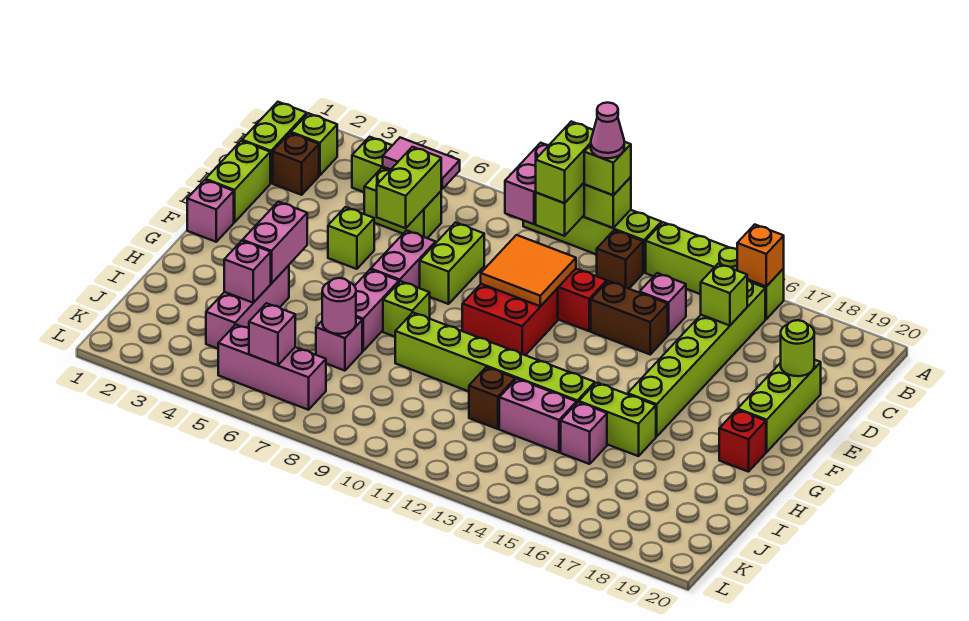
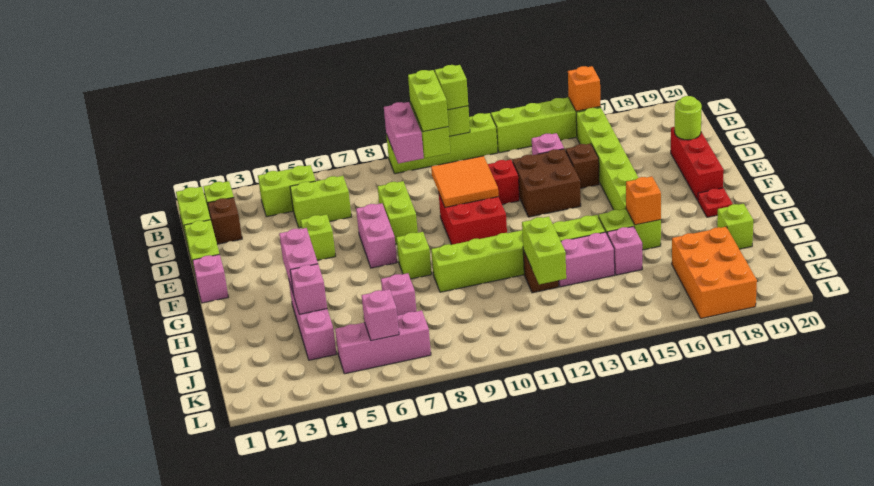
pink 1x1 cone [591,103,624,158] -> none
pink 1x2 tile [383,138,460,189] -> none
brown 1x1 brick [597,230,643,289] -> brown 1x1 brick moved to [566,144,599,188]
lime 1x2 brick [377,147,441,228] -> lime 1x2 brick moved to [522,217,566,284]
lime 1x1 brick [701,264,748,326] -> lime 1x1 brick moved to [717,204,753,249]
brown 1x2 brick [591,281,668,354] -> brown 2x2 brick [513,149,581,217]
lime 1x3 brick [738,360,821,452] -> red 1x3 brick [671,127,724,201]
pink 1x2 brick [355,270,399,351] -> none
red 1x1 brick [719,410,766,472] -> red 1x1 plate [698,188,733,217]
none -> orange 1x1 brick [626,176,661,225]
pink 1x1 round brick [322,278,356,334] -> none
none -> orange 2x3 brick [672,227,757,319]

